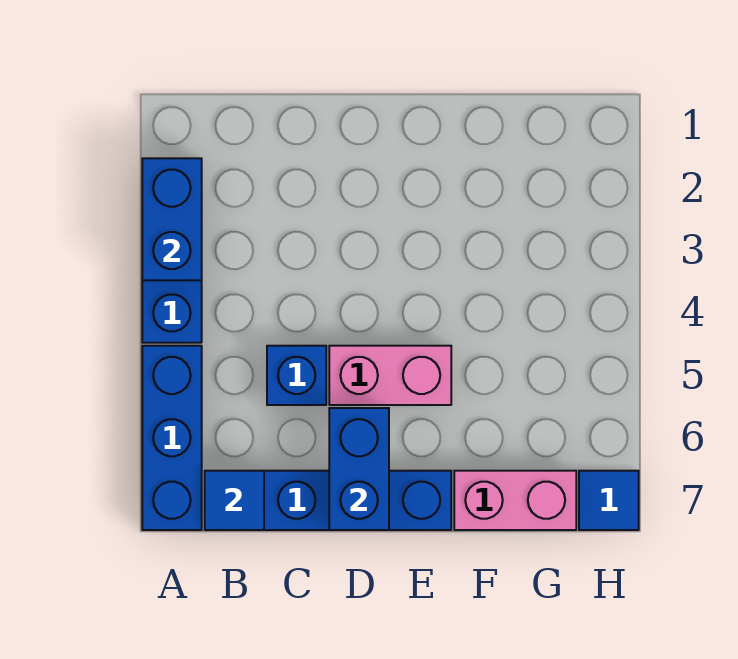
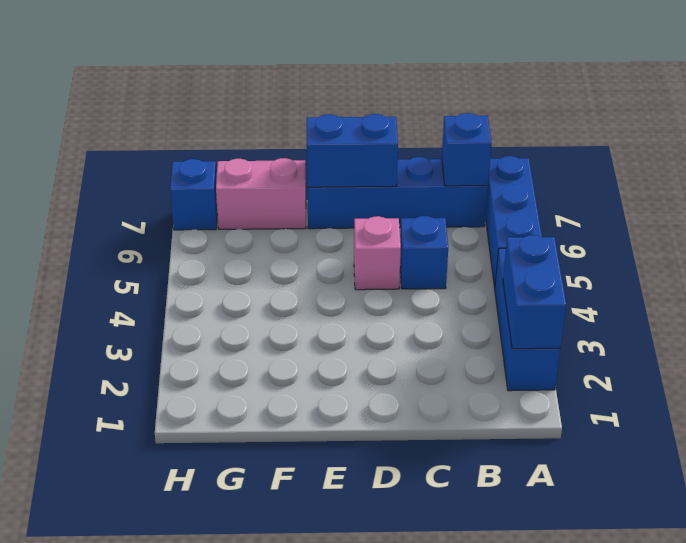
blue 1x1 tile [205,471,264,530] -> blue 1x1 brick [442,113,491,186]
pink 1x2 brick [329,346,451,405] -> pink 1x1 brick [354,216,401,290]
blue 1x2 brick [329,408,389,530] -> blue 1x2 brick turned to [307,114,398,187]
blue 1x1 tile [579,471,639,530] -> blue 1x1 brick [170,159,217,230]

